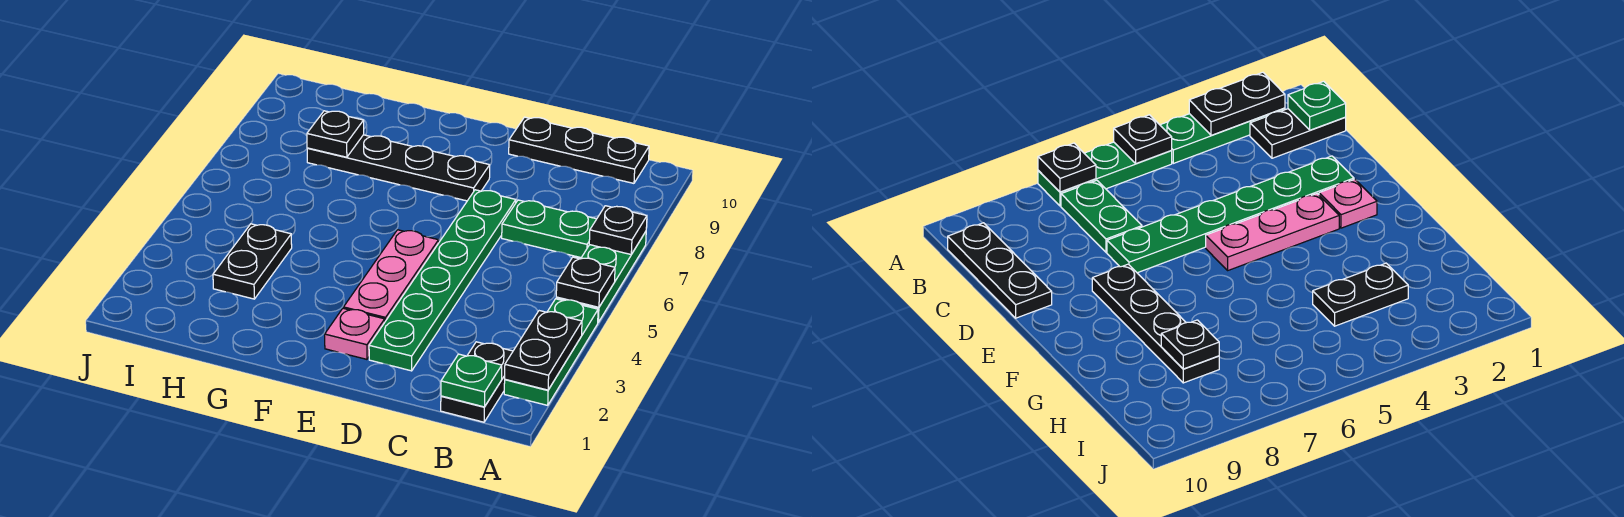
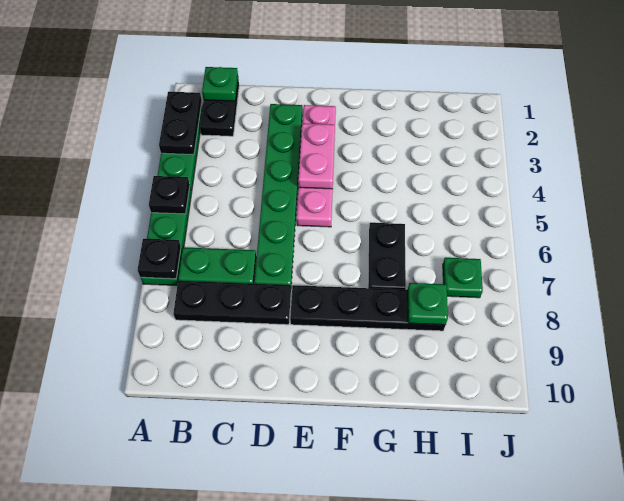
black 1x3 plate [509,117,649,183] -> black 1x3 plate moved to [173,281,291,325]
none -> pink 1x2 plate [298,123,335,189]
black 1x2 plate [213,224,292,299] -> black 1x2 plate moved to [368,223,406,290]
black 1x1 plate [307,111,364,157] -> green 1x1 plate [408,283,448,325]
none -> green 1x1 plate [443,258,483,298]

